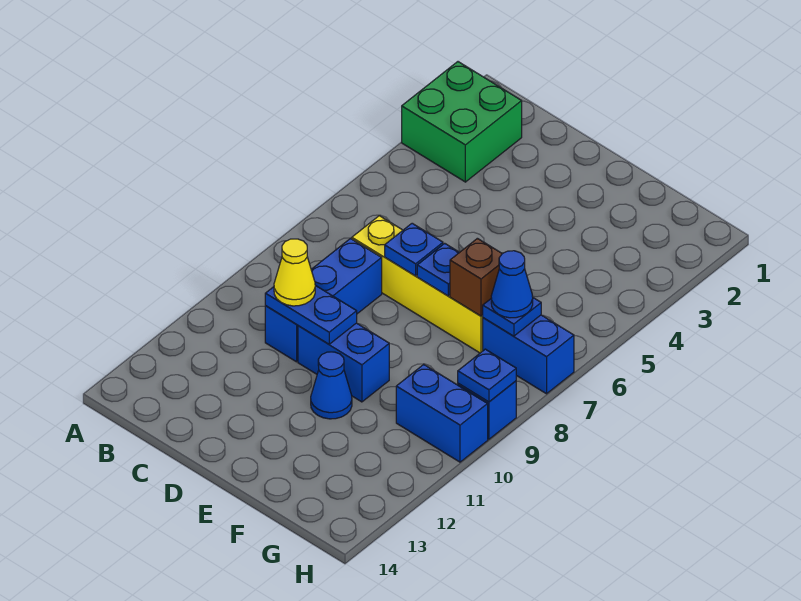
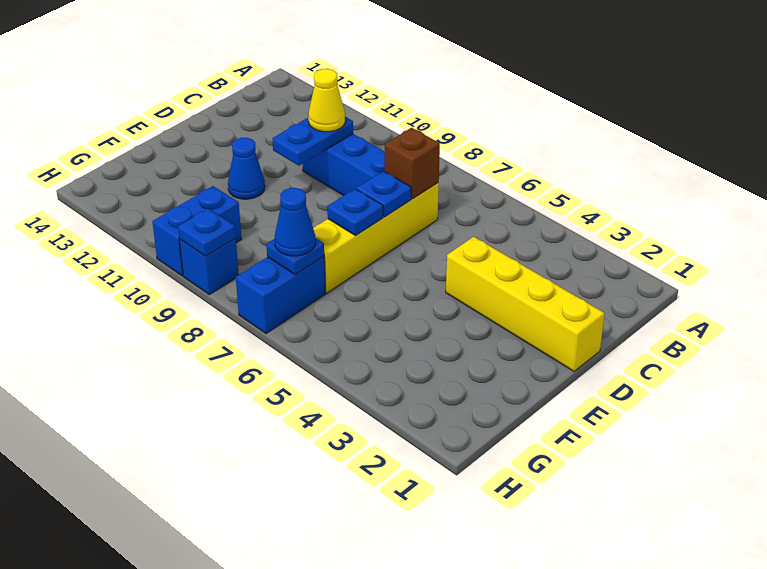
green 2x2 brick [402,62,522,182] -> none
none -> yellow 1x4 brick [446,237,605,371]
blue 1x2 brick [298,323,389,402] -> none
brown 1x1 brick [450,238,502,316] -> brown 1x1 brick moved to [385,128,440,199]

